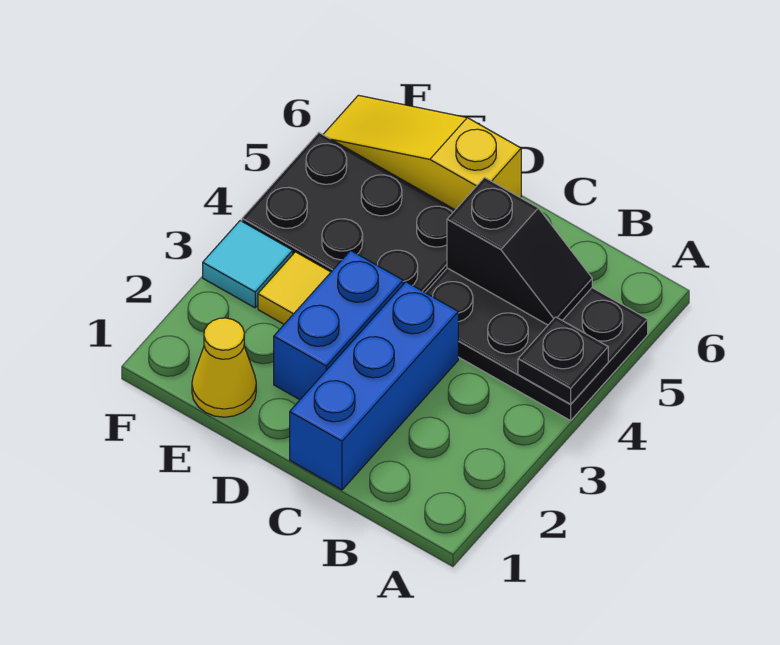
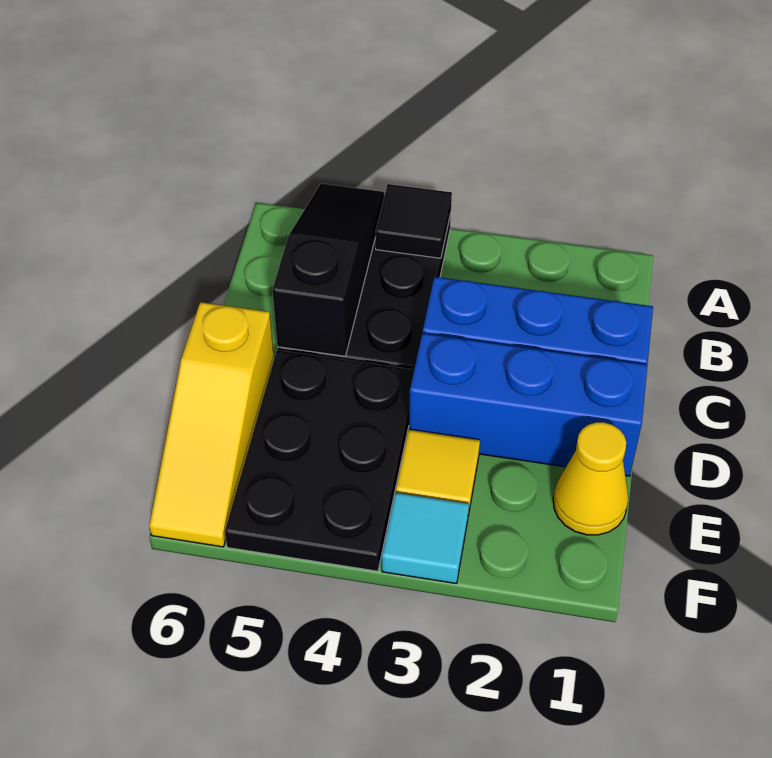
black 1x1 plate [518,317,608,404] -> black 1x1 tile [376,184,452,258]
black 1x2 slope [447,177,592,325] -> black 1x3 slope [272,184,384,356]
blue 1x2 brick [274,250,403,400] -> blue 1x3 brick [409,333,647,476]

